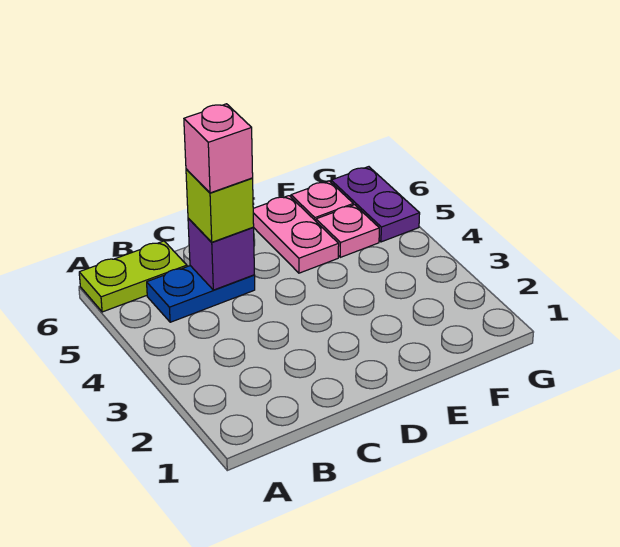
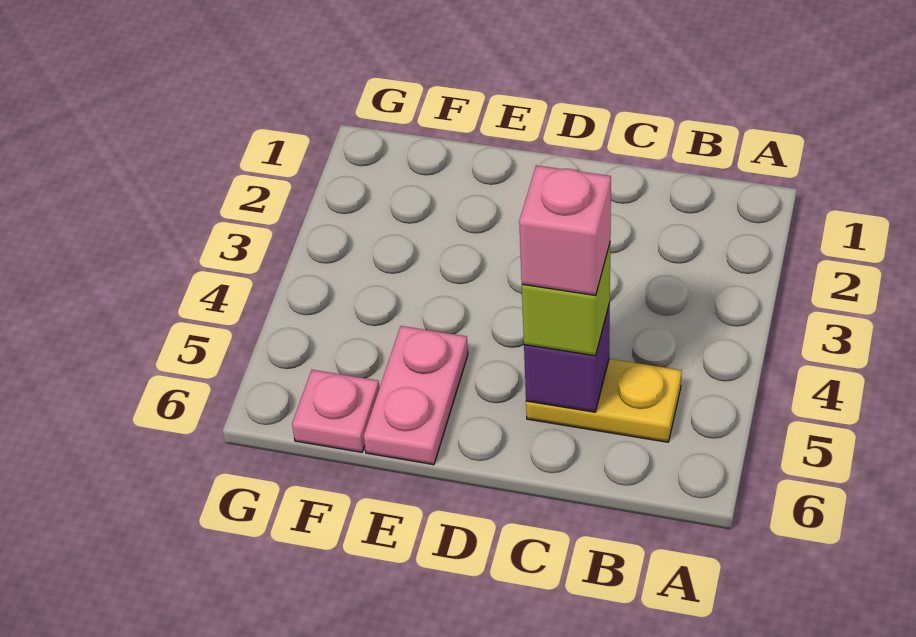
lime 1x2 plate [79,241,187,312] -> none
blue 1x2 plate [147,266,255,322] -> yellow 1x2 plate [526,359,682,442]
pink 1x1 plate [316,205,379,257] -> none
purple 1x2 plate [331,167,420,242] -> none

